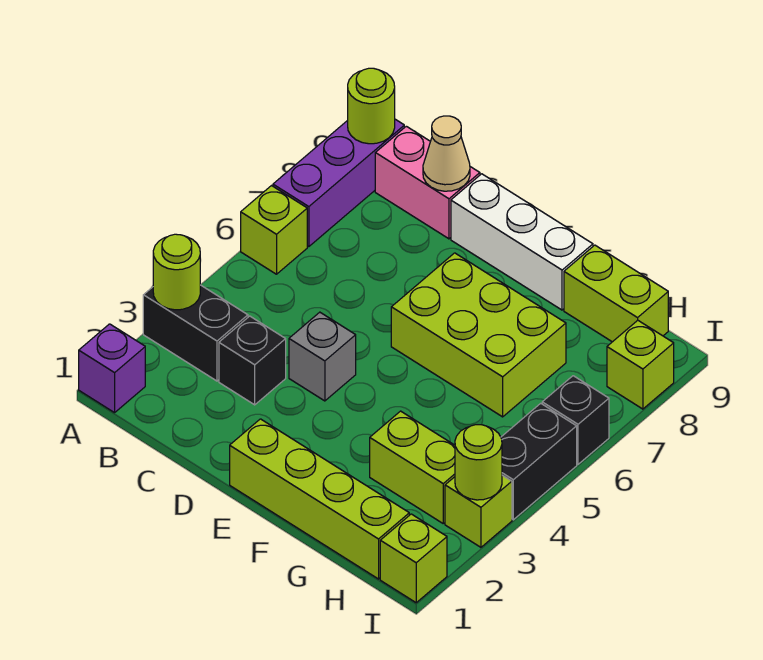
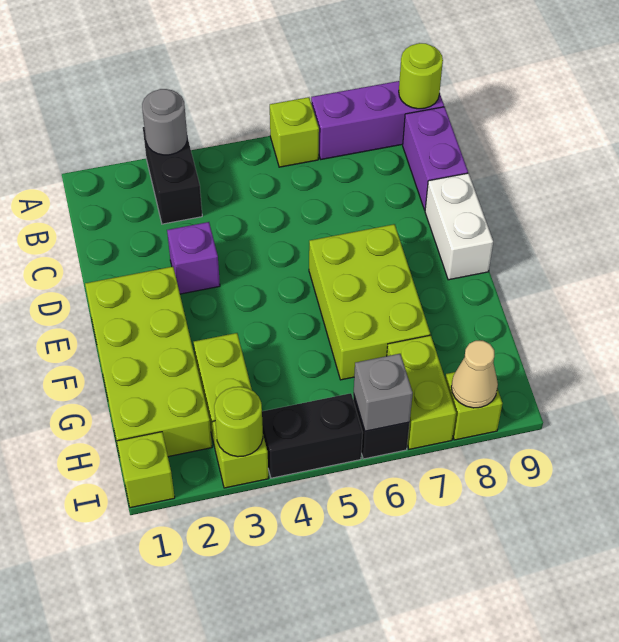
purple 1x1 brick [79,324,145,413] -> purple 1x1 brick moved to [167,222,220,294]
lime 1x1 round brick [153,234,200,310] -> grey 1x1 round brick [142,89,187,155]
pink 1x2 brick [375,126,480,239] -> purple 1x2 brick [403,107,468,210]
black 1x1 brick [219,316,286,405] -> none
tan 1x1 cone [423,116,470,191] -> tan 1x1 cone moved to [451,341,498,408]
grey 1x1 brick [289,312,356,401] -> grey 1x1 brick moved to [354,354,413,431]
white 1x3 brick [451,174,593,310] -> white 1x2 brick [425,173,493,280]
lime 1x4 brick [230,419,409,579] -> lime 2x4 brick [85,267,212,457]
lime 1x2 brick [564,245,668,342] -> lime 1x2 brick moved to [387,335,456,449]

